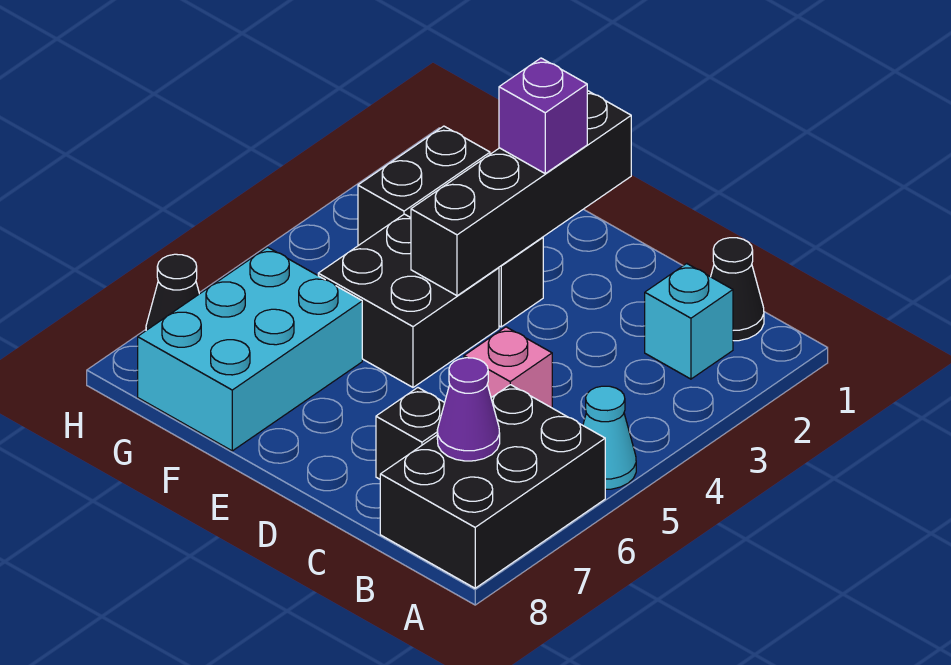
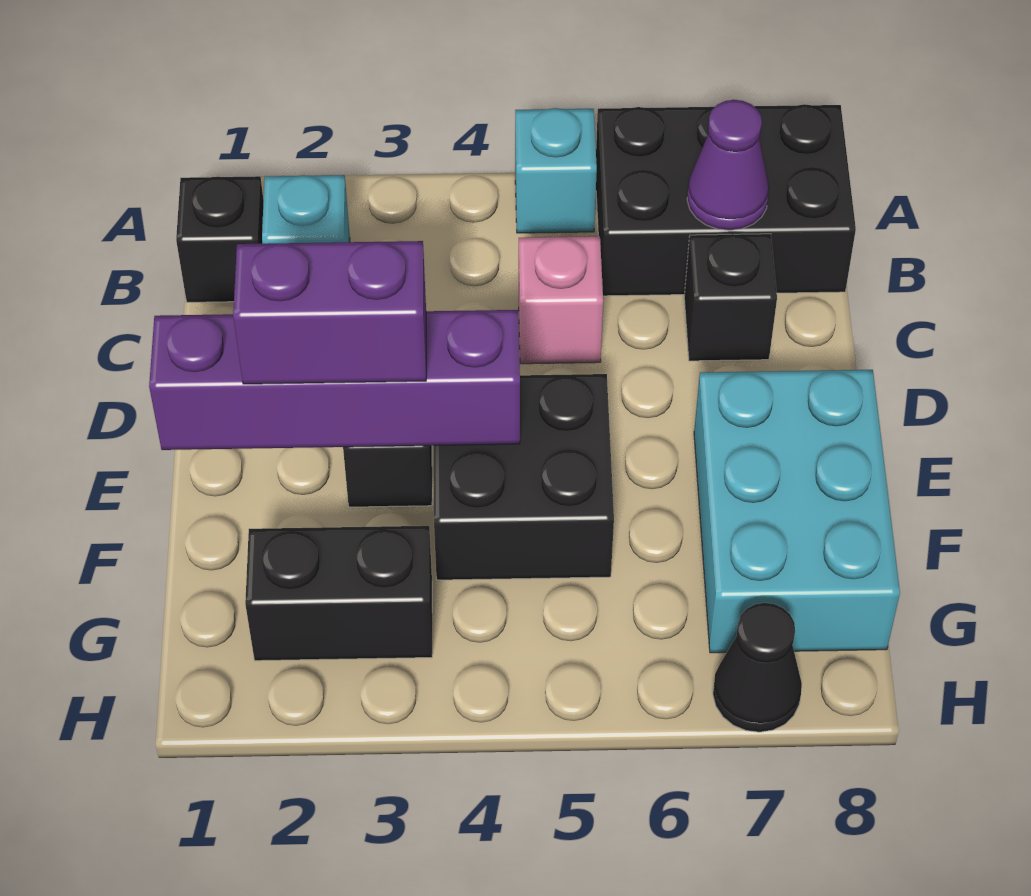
cyan 1x1 cone [583,386,636,489] -> cyan 1x1 brick [515,108,597,233]
black 1x1 cone [711,238,764,341] -> black 1x1 brick [176,176,264,302]
black 1x4 brick [411,91,631,296] -> purple 1x4 brick [149,310,520,450]
purple 1x1 brick [499,58,587,173] -> purple 1x2 brick [233,241,426,384]
cyan 2x3 brick [138,247,362,451] -> cyan 2x3 brick turned to [694,370,900,653]

